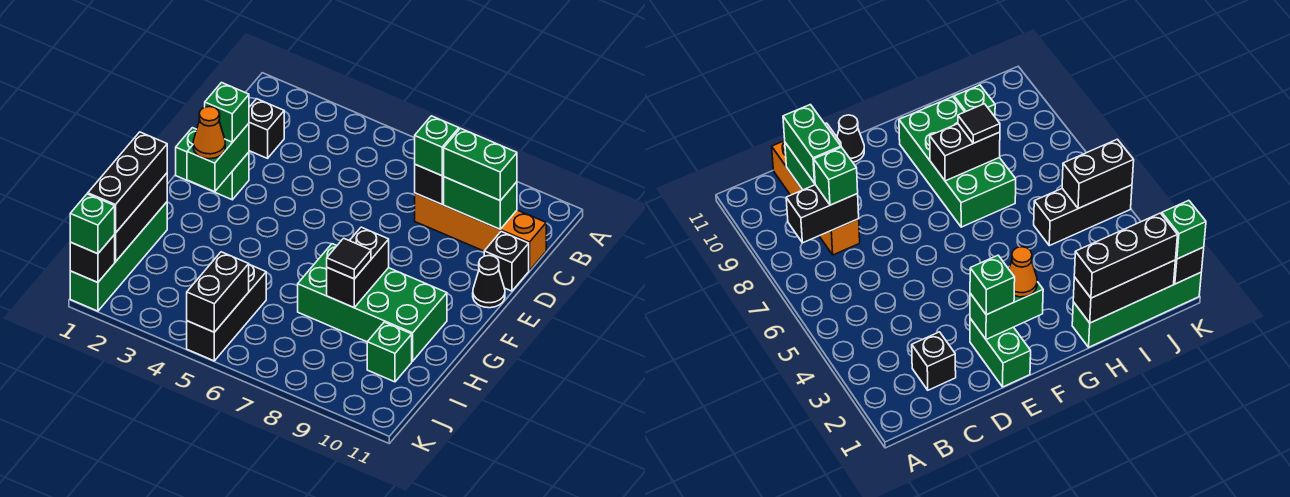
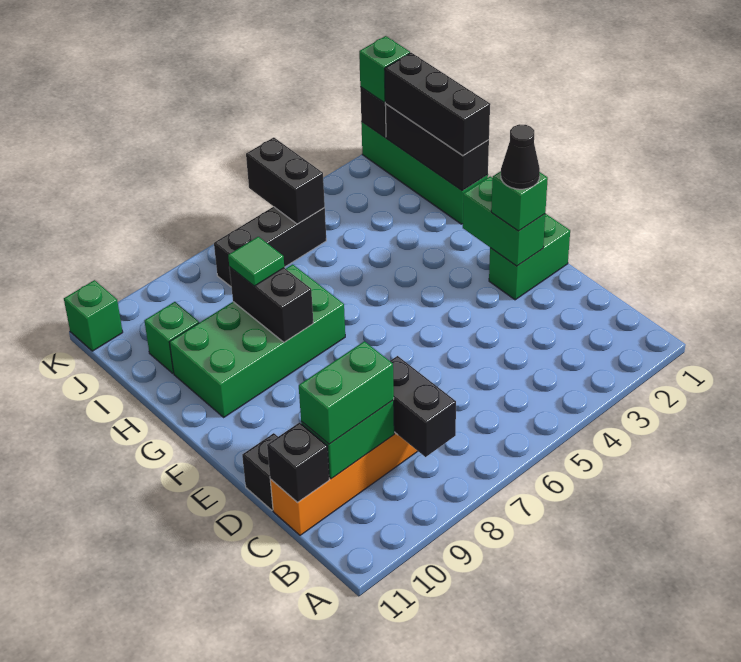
black 1x1 brick [249,99,284,158] -> black 1x1 brick moved to [267,423,329,503]
green 1x1 brick [415,116,459,176] -> green 1x1 brick moved to [64,280,123,351]
black 1x1 cone [473,255,505,308] -> black 1x1 cone moved to [501,124,540,189]
orange 1x1 cone [193,107,225,159] -> none
black 1x1 tile [327,238,371,279] -> green 1x1 tile [228,237,284,286]
black 1x3 brick [187,264,266,361] -> black 1x3 brick turned to [214,207,326,287]

